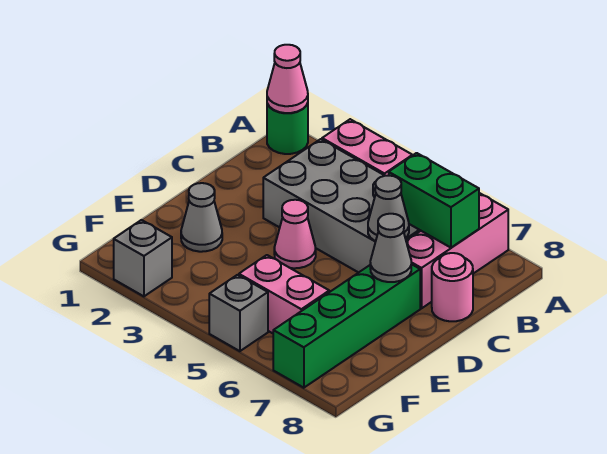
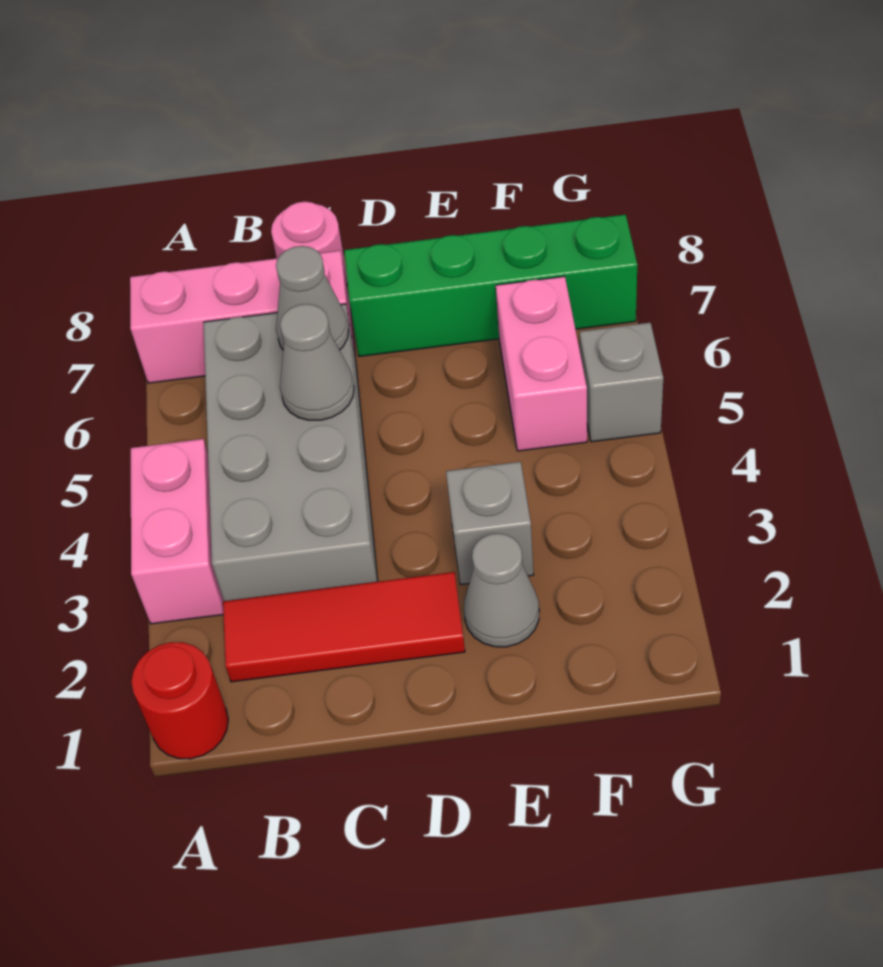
green 1x1 round brick [267,103,308,154] -> red 1x1 round brick [131,642,228,759]
pink 1x1 cone [267,45,308,113] -> none
none -> red 1x3 tile [223,572,465,682]
green 1x2 brick [389,153,479,248] -> none
pink 1x1 cone [274,200,316,268] -> none
grey 1x1 cone [370,214,411,282] -> grey 1x1 cone moved to [280,304,354,420]
grey 1x1 brick [114,220,172,296] -> grey 1x1 brick moved to [446,462,534,585]

